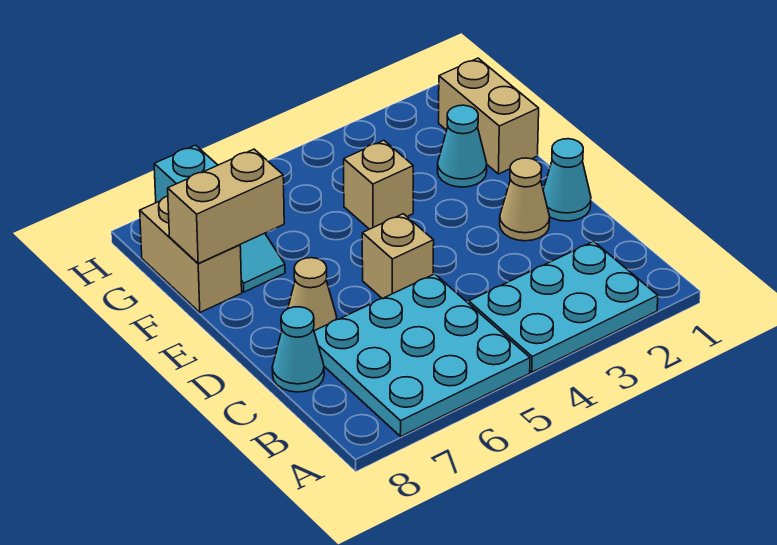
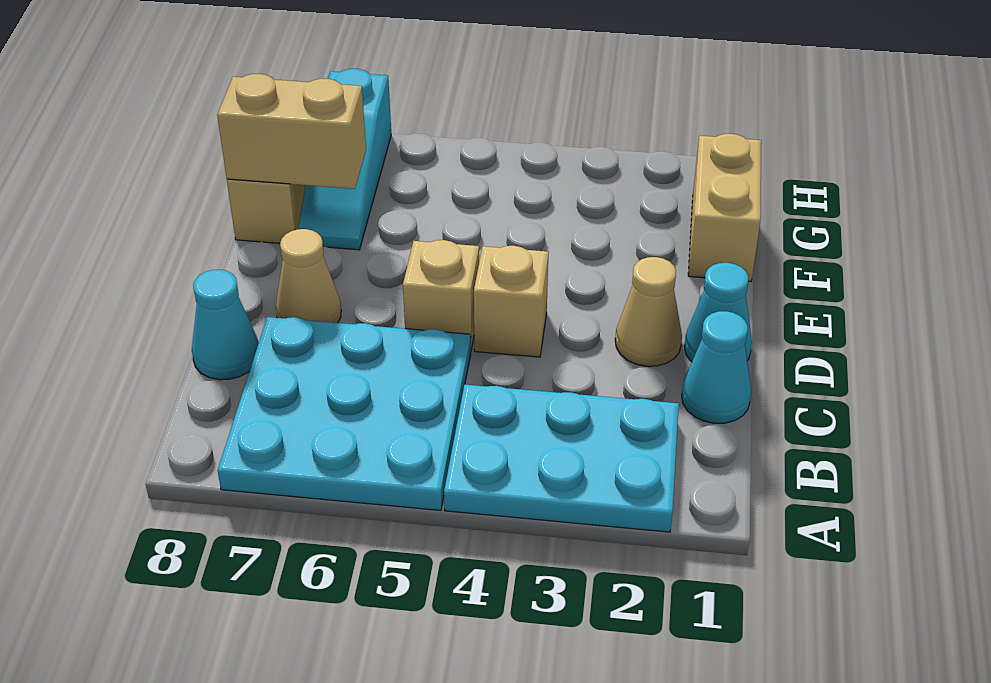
cyan 1x1 cone [438,105,487,187] -> cyan 1x1 cone moved to [682,311,751,423]
tan 1x1 brick [344,140,413,229] -> tan 1x1 brick moved to [474,246,549,357]

